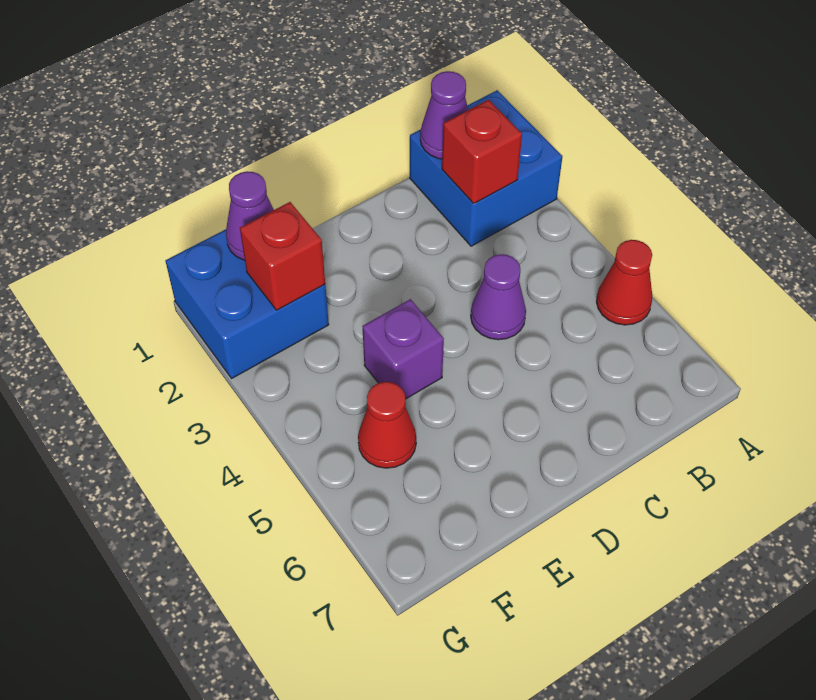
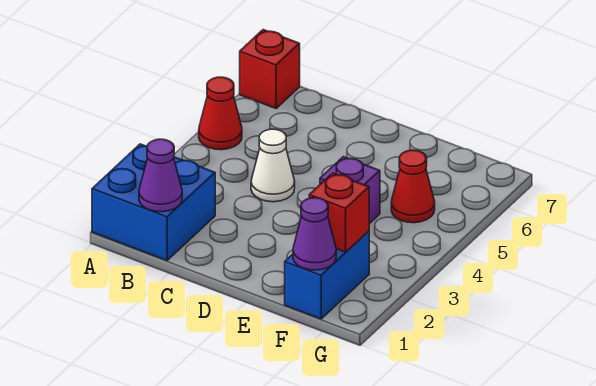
red 1x1 brick [442,100,522,204] -> red 1x1 brick moved to [240,30,300,108]
purple 1x1 cone [471,254,526,340] -> white 1x1 cone [251,129,295,202]
blue 2x2 brick [165,229,329,378] -> blue 1x2 brick [285,231,369,319]

